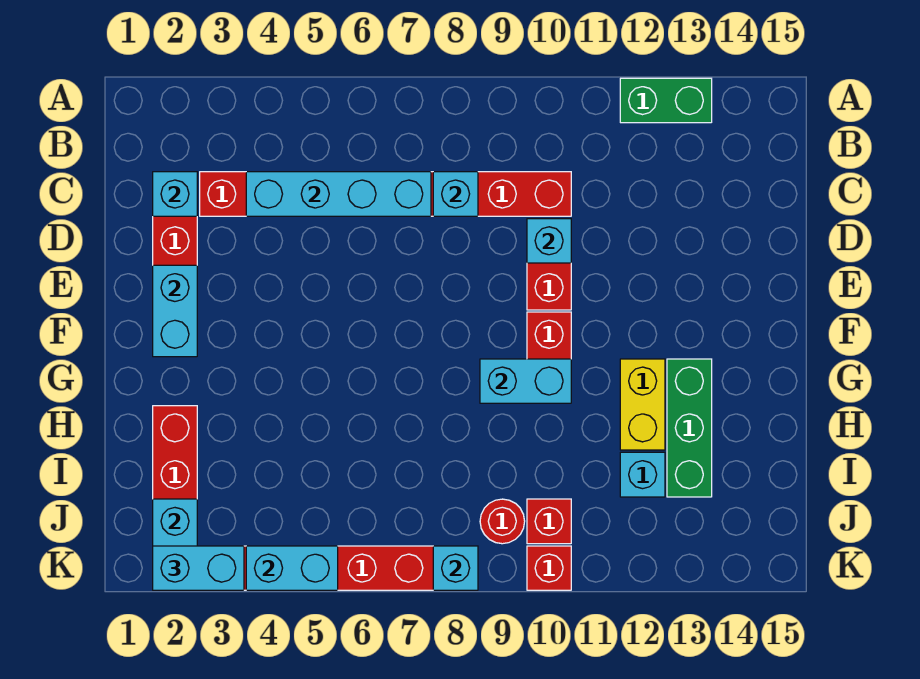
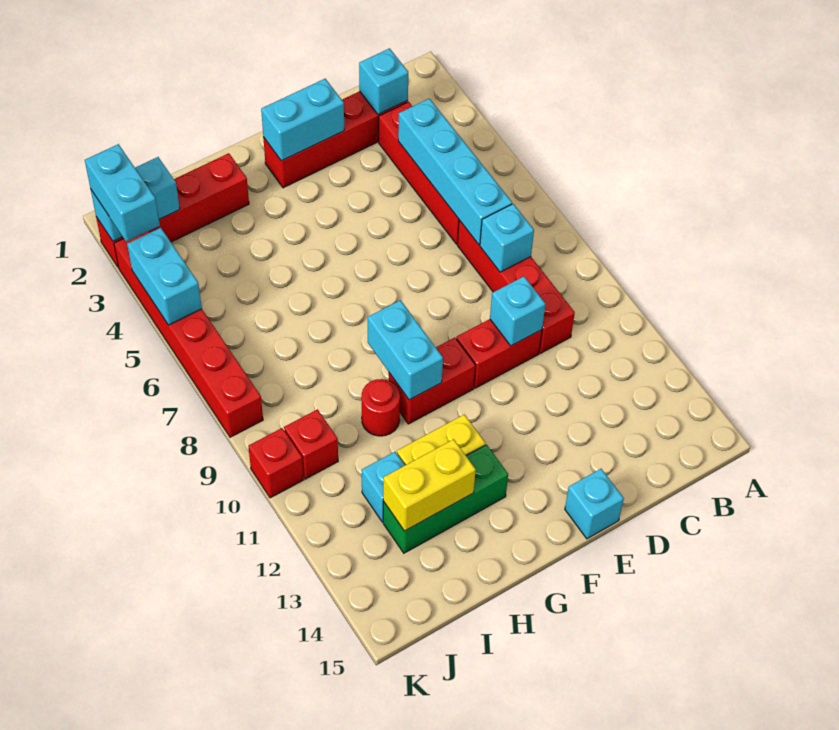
green 1x2 brick [620,78,712,123] -> none
none -> yellow 1x2 brick [383,439,476,531]
red 1x1 round brick [480,499,525,544] -> red 1x1 round brick moved to [362,379,400,436]
cyan 1x1 brick [433,546,478,590] -> cyan 1x1 brick moved to [565,469,624,539]

